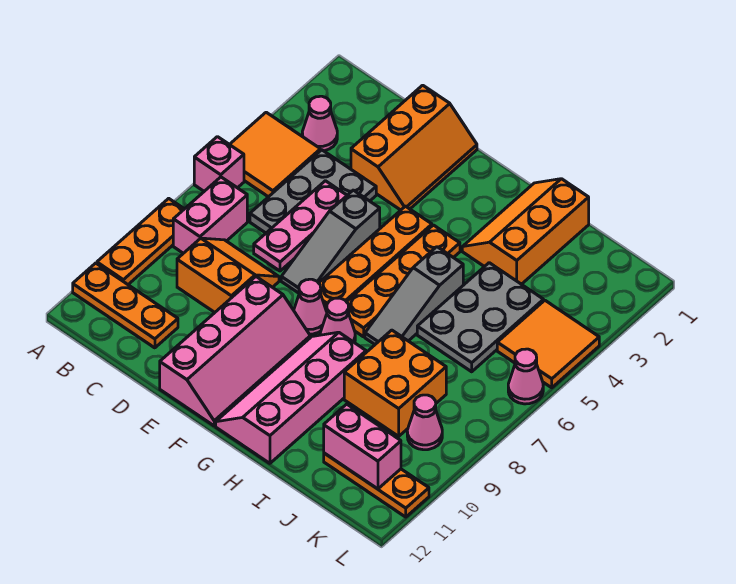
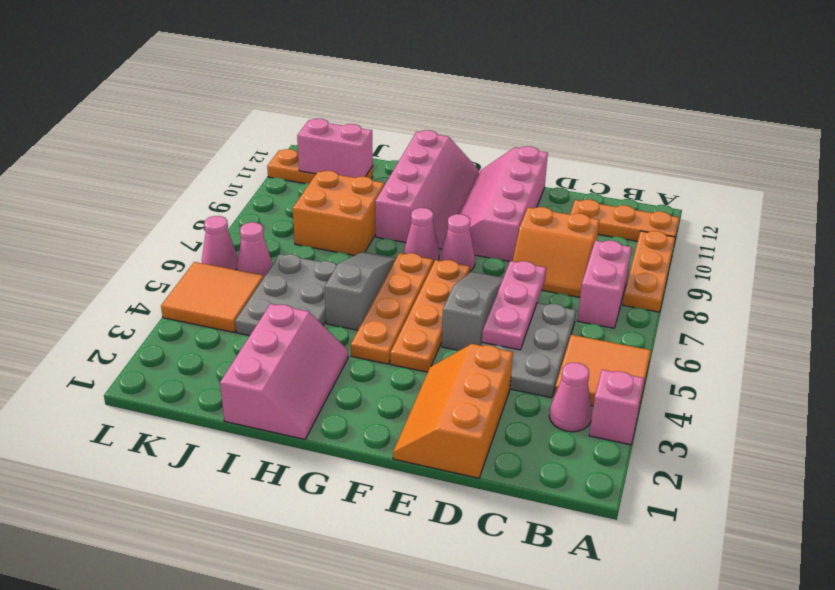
pink 1x1 brick [194,137,244,191] -> pink 1x1 brick moved to [589,370,644,445]
orange 2x3 slope [462,179,589,284] -> pink 2x3 slope [220,304,348,439]
pink 1x1 cone [407,395,442,450] -> pink 1x1 cone moved to [237,222,273,277]

